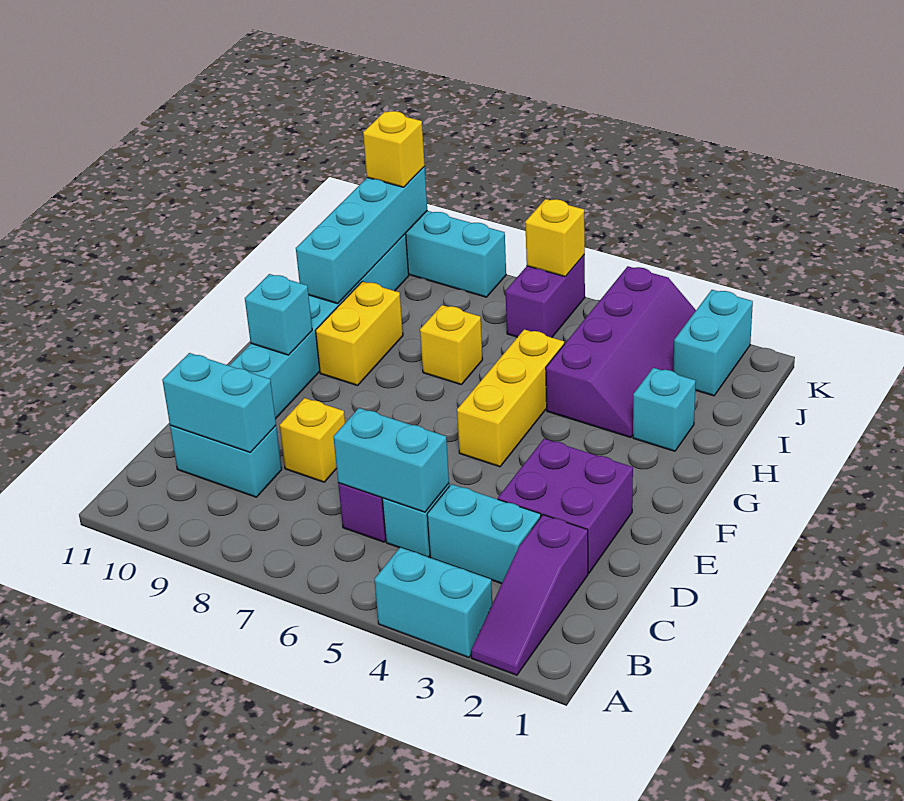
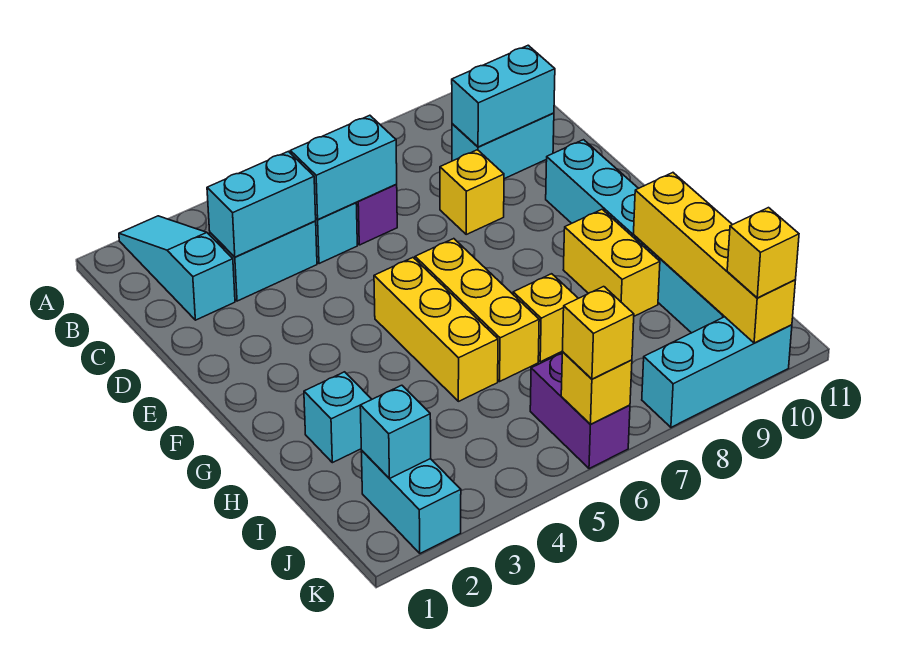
purple 1x3 slope [471,515,588,675] -> cyan 1x3 slope [119,216,235,320]
cyan 1x2 brick [374,547,492,657] -> cyan 1x2 brick moved to [207,151,316,257]
purple 2x2 brick [498,439,633,573] -> none
none -> yellow 1x3 brick [415,239,539,381]
cyan 1x1 brick [245,274,312,355] -> cyan 1x1 brick moved to [360,385,431,479]
purple 2x4 slope [546,266,696,437] -> none
cyan 1x4 brick [296,167,427,304] -> yellow 1x4 brick [634,173,795,343]
none -> yellow 1x1 brick [562,287,634,379]

